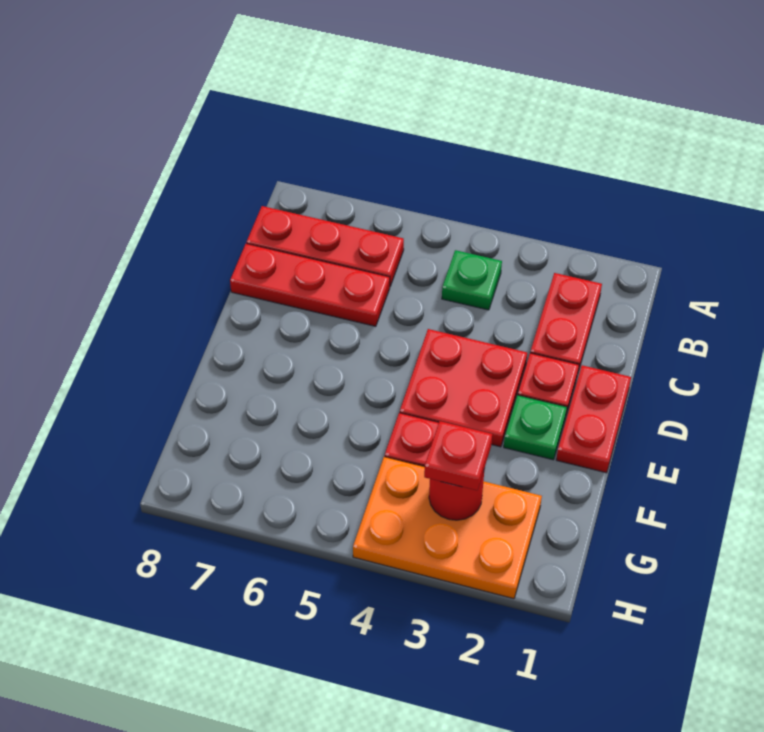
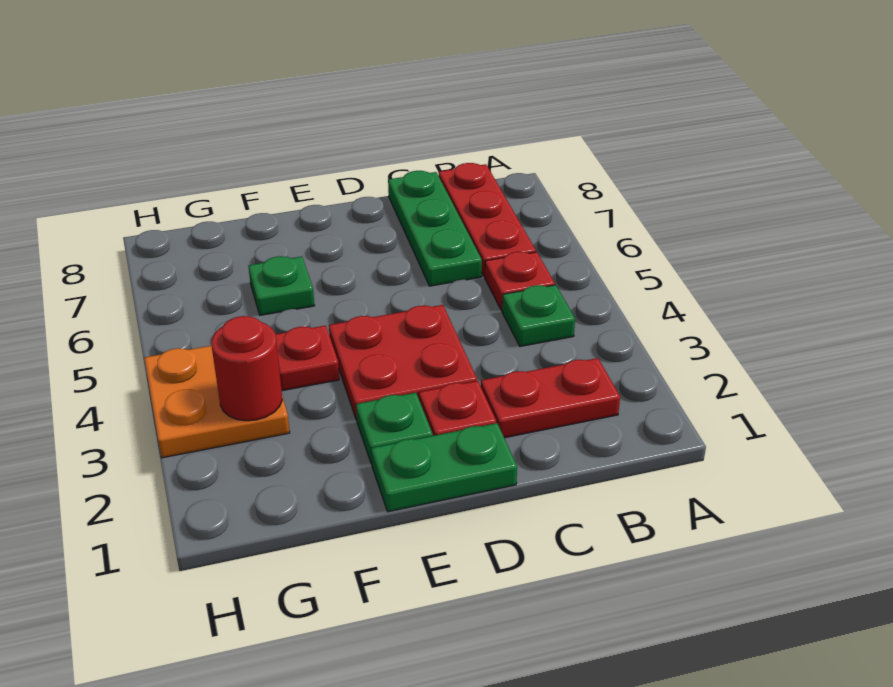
red 1x3 plate [230,244,390,326] -> green 1x3 plate [388,171,482,286]
red 1x2 plate [556,365,631,473] -> green 1x2 plate [371,423,517,512]
none -> green 1x1 plate [248,256,314,315]
orange 2x3 plate [353,457,542,599] -> orange 2x2 plate [144,346,290,458]
red 1x1 plate [424,421,492,490] -> red 1x1 plate moved to [485,252,555,310]

